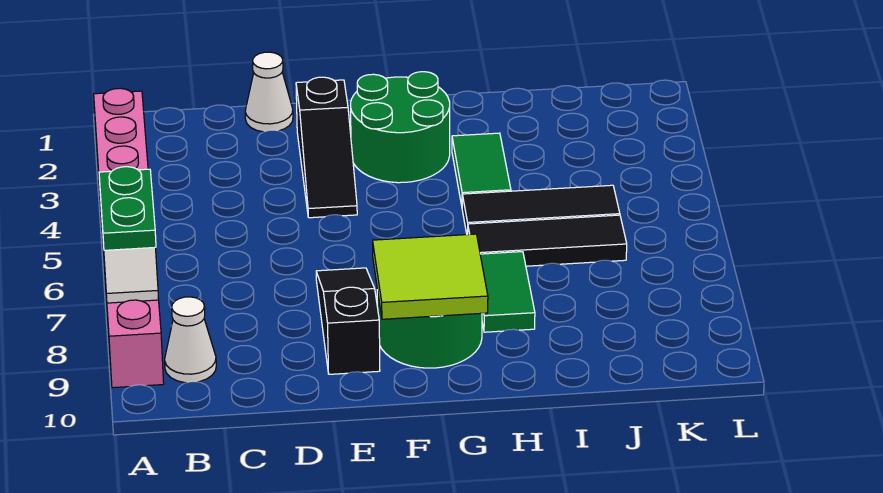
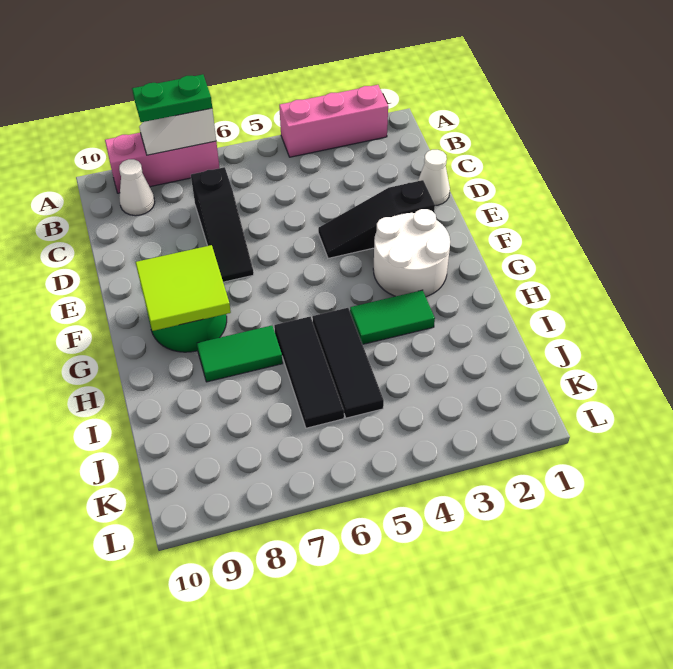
black 1x3 slope [316,268,380,374] -> black 1x3 slope turned to [191,167,254,282]
green 2x2 round brick [351,72,450,183] -> white 2x2 round brick [373,209,450,297]

